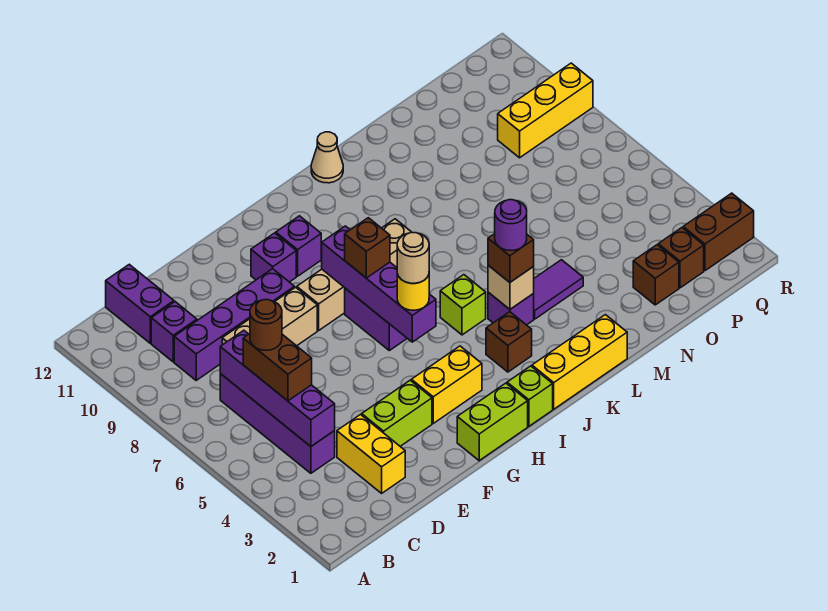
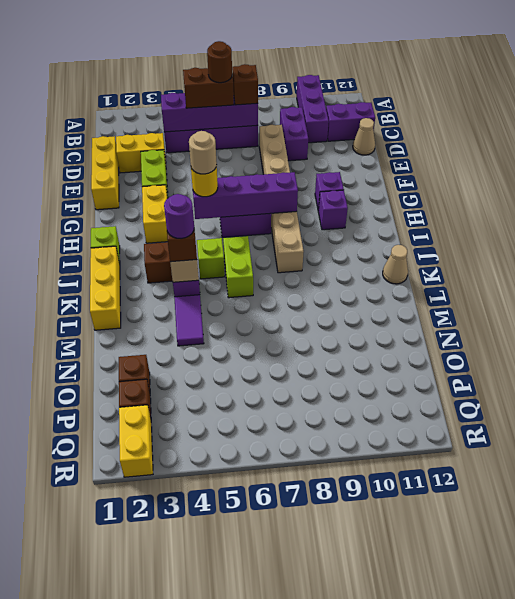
purple 1x4 brick [174,269,294,380] -> purple 1x2 brick [280,107,308,161]
purple 1x1 brick [151,302,197,362] -> purple 1x3 brick [297,75,329,143]
none -> tan 1x1 cone [353,118,375,155]
lime 1x2 brick [457,383,528,461] -> lime 1x2 brick moved to [223,236,253,298]
brown 1x1 brick [345,218,390,278] -> brown 1x1 brick moved to [232,64,258,105]
yellow 1x3 brick [498,63,593,158] -> yellow 1x3 brick moved to [91,136,119,210]
brown 1x2 brick [683,193,754,271] -> yellow 1x2 brick [119,405,153,477]

